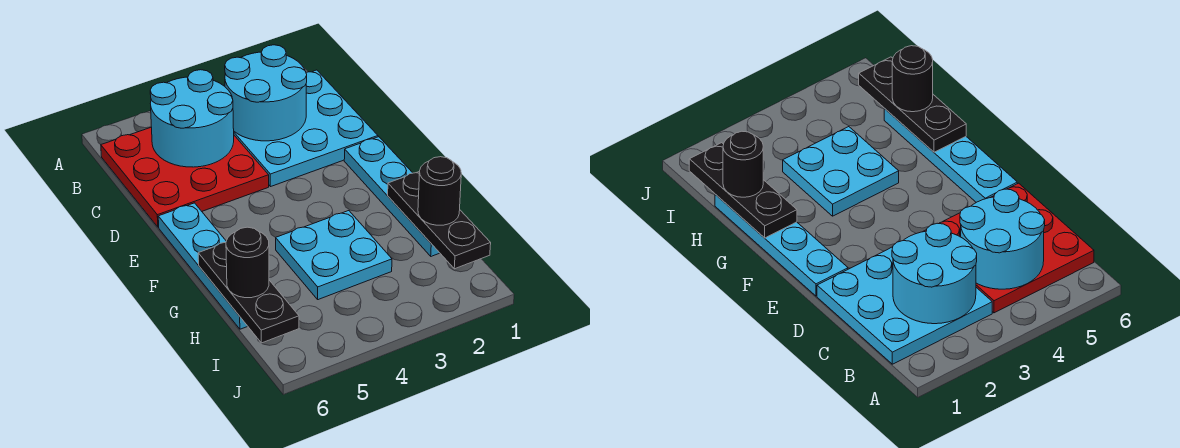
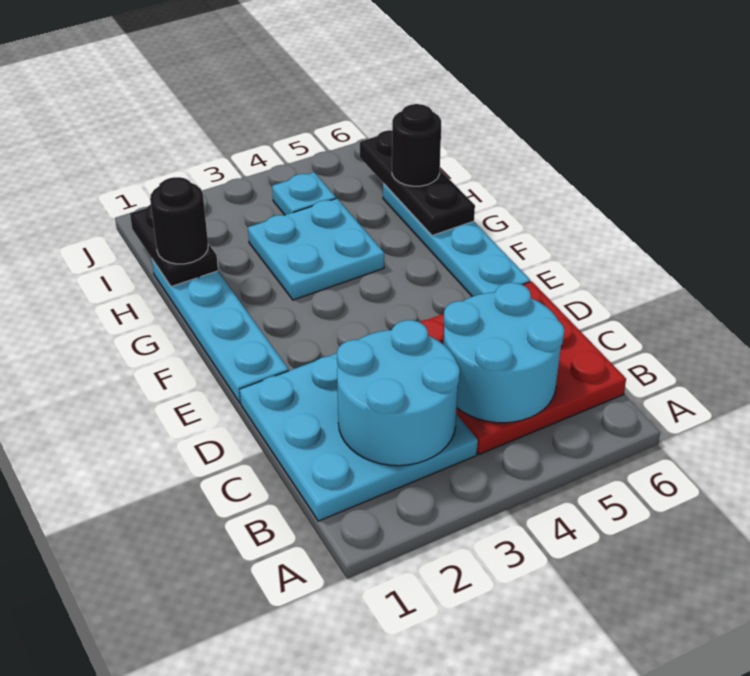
black 1x3 plate [388,171,491,269] -> black 1x2 plate [130,204,218,287]
none -> cyan 1x1 plate [272,172,336,215]

